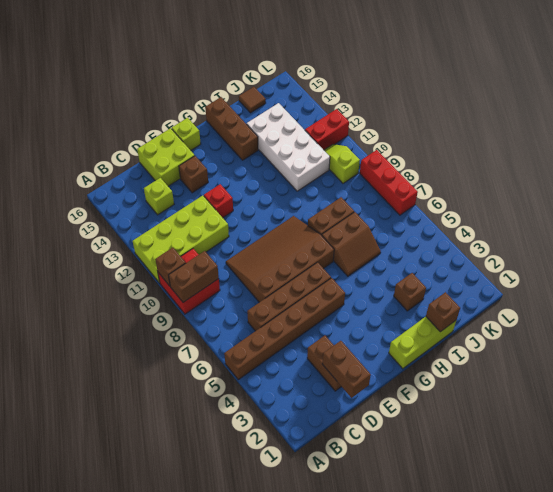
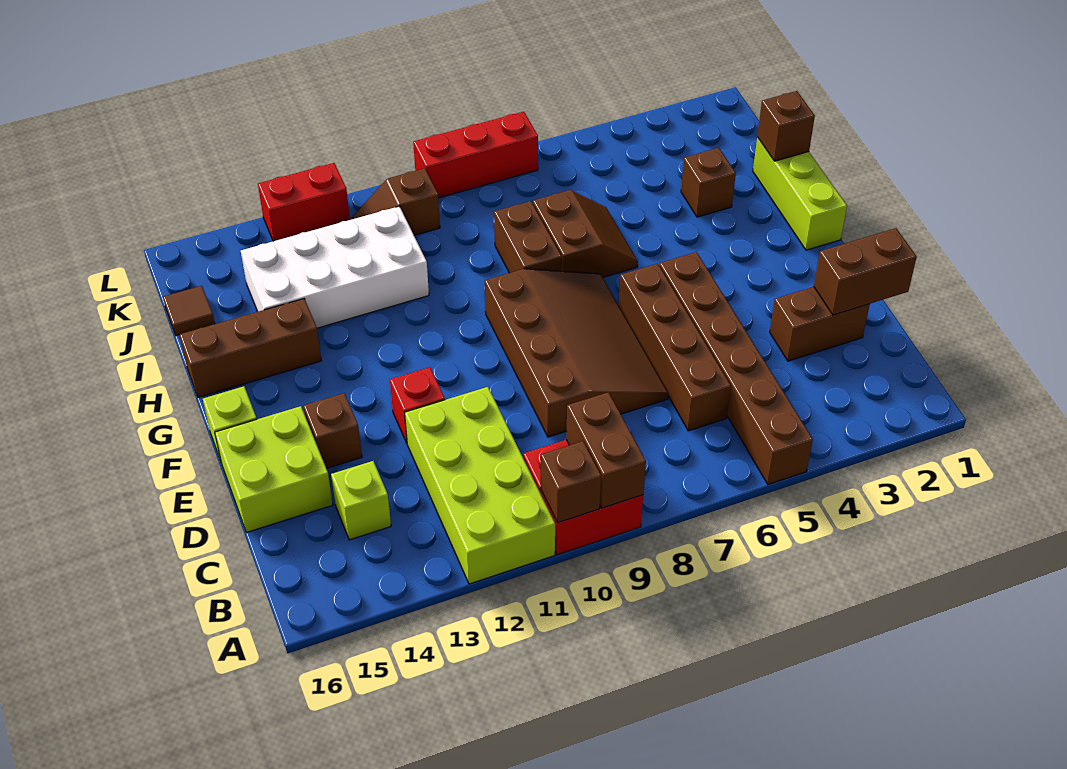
brown 3x4 slope [226,216,334,302] -> brown 3x4 slope turned to [485,269,668,437]
lime 1x2 slope [324,144,360,183] -> brown 1x2 slope [352,168,440,235]
red 1x2 brick [305,109,349,150] -> red 1x2 brick turned to [258,163,350,241]

